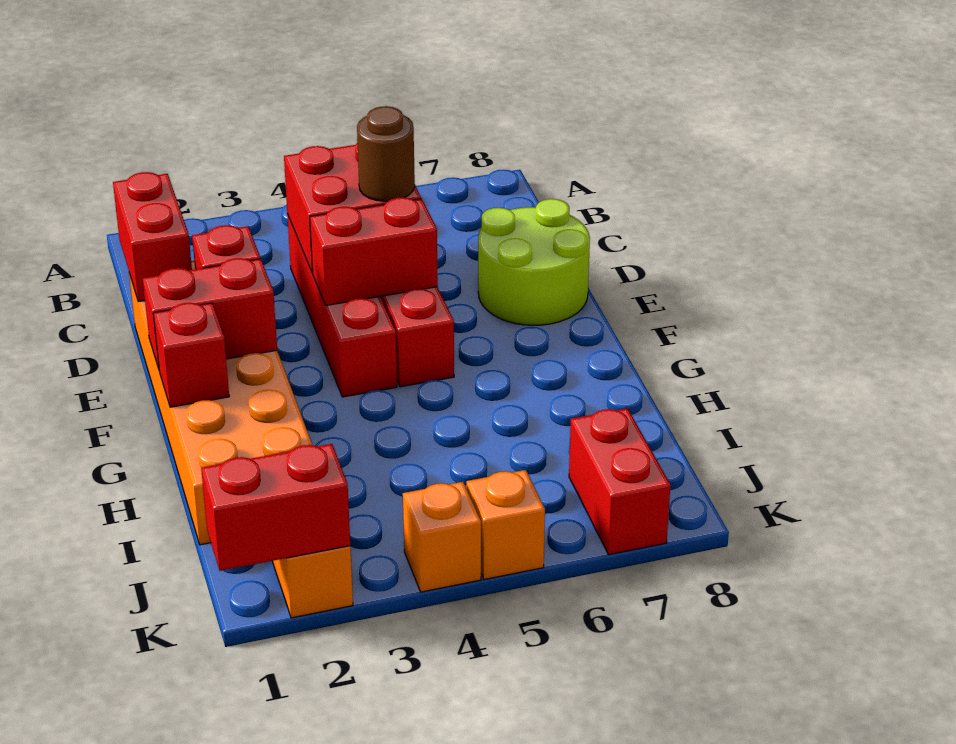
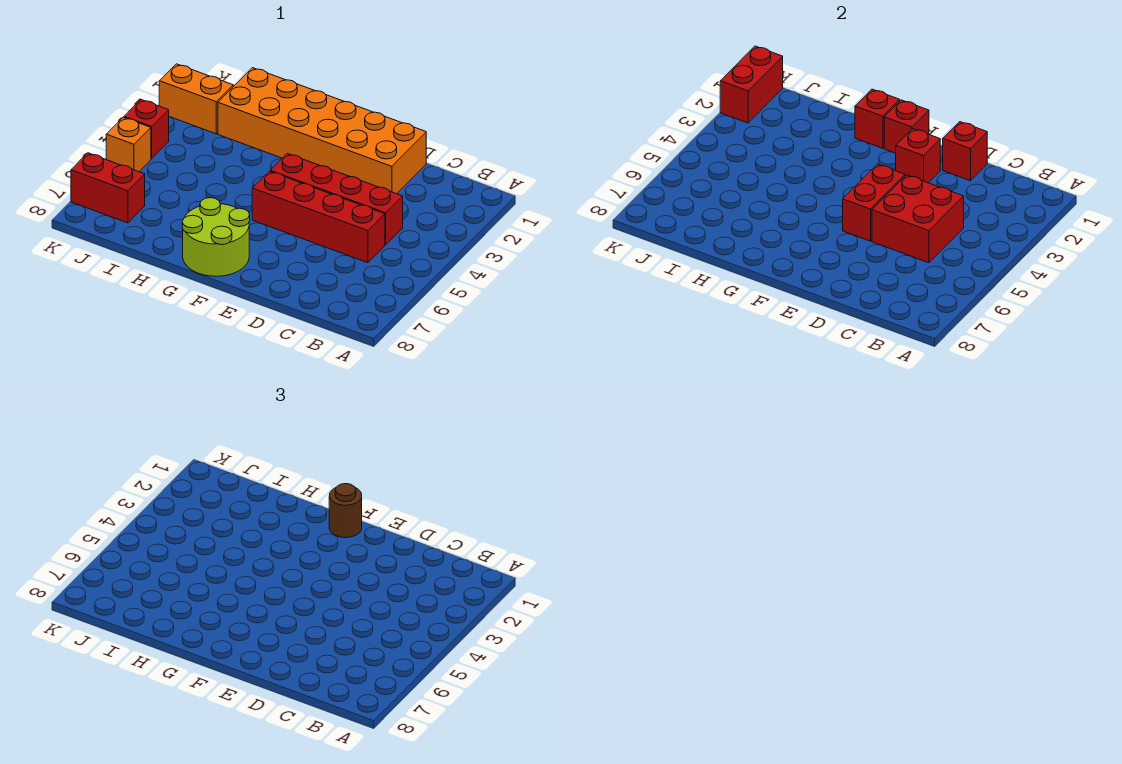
red 1x2 brick [113,172,192,302] -> red 1x1 brick [943,122,987,181]
brown 1x1 round brick [357,106,415,201] -> brown 1x1 round brick moved to [329,484,362,538]
lime 2x2 round brick [478,199,590,325] -> lime 2x2 round brick moved to [182,198,250,276]
red 1x2 brick [143,258,277,369] -> red 1x1 brick [884,100,929,153]
orange 1x1 brick [403,482,481,592] -> red 1x1 brick [124,100,169,159]

